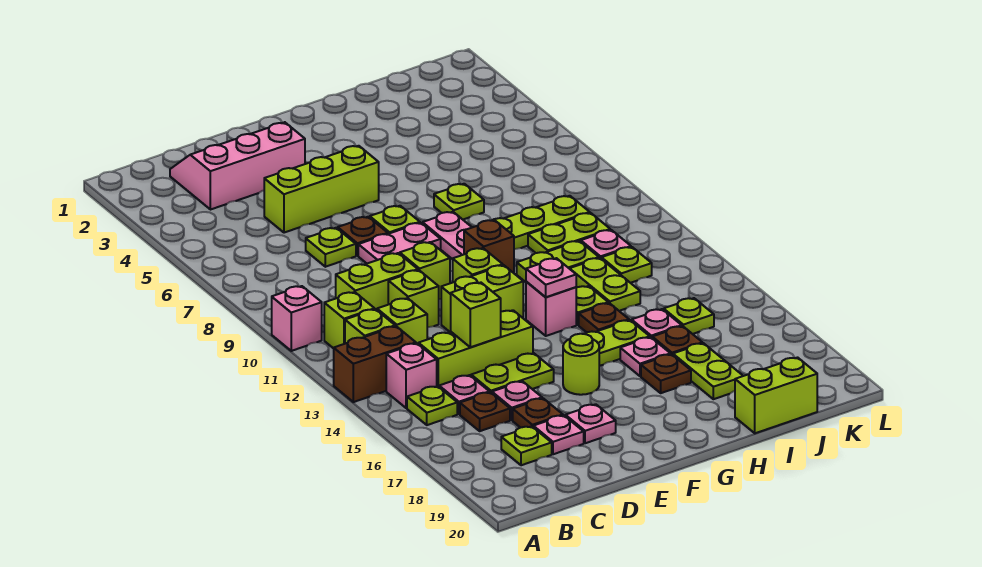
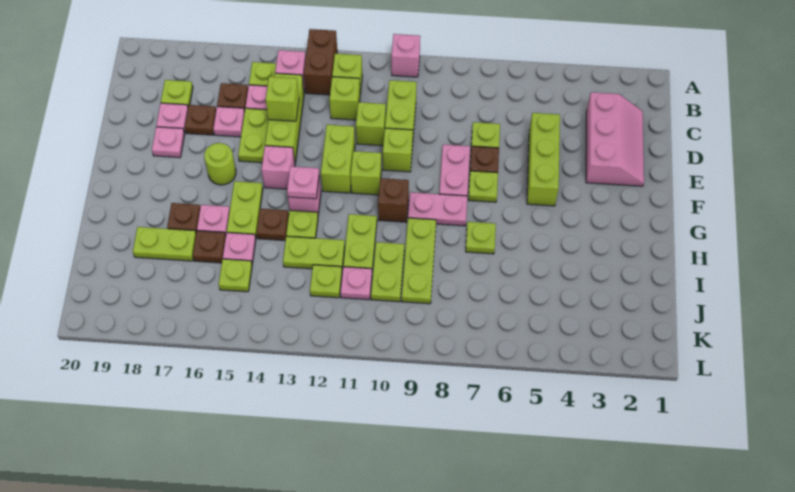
lime 1x1 brick [324,292,375,348] -> none
none -> pink 1x1 brick [262,146,295,189]
lime 1x2 brick [735,358,817,433] -> none

